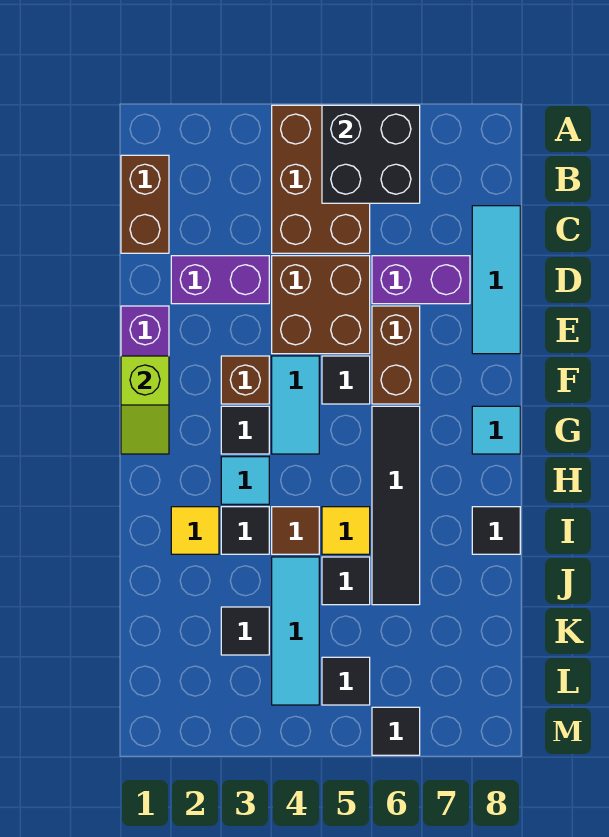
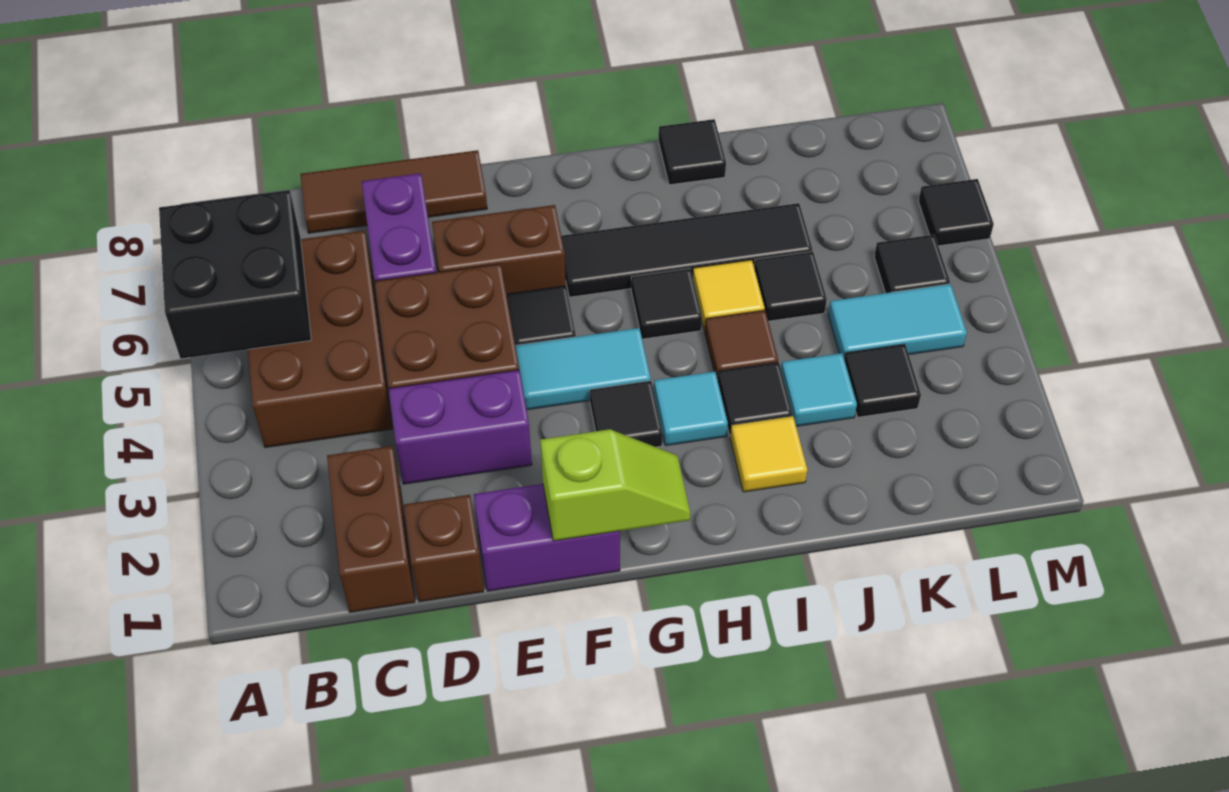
brown 2x3 brick [272,105,370,253] -> brown 2x3 brick turned to [248,231,393,448]
brown 1x2 brick [121,155,169,253] -> brown 1x2 brick turned to [327,446,415,612]
cyan 1x3 tile [472,206,520,354] -> brown 1x3 tile [300,150,487,233]
purple 1x2 brick [171,256,269,304] -> purple 1x2 brick turned to [389,370,532,484]
brown 1x1 brick [221,356,269,404] -> brown 1x1 brick moved to [404,495,484,602]
cyan 1x1 tile [472,406,520,454] -> cyan 1x1 tile moved to [781,353,857,426]
none -> black 1x1 tile [631,269,702,339]
cyan 1x3 tile [272,557,319,705] -> cyan 1x2 tile [828,284,967,358]

